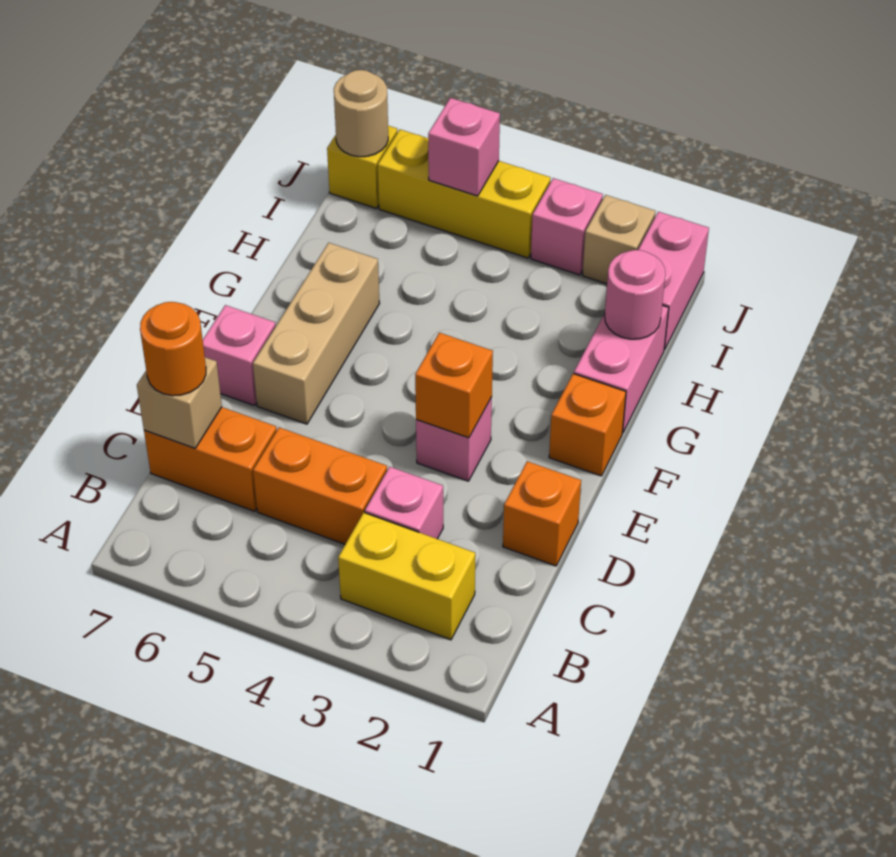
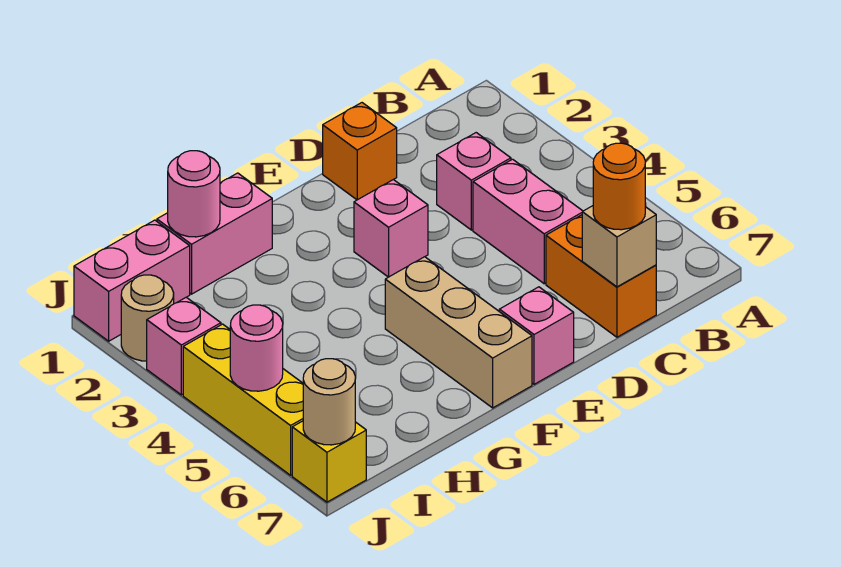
yellow 1x2 brick [338,513,475,640] -> none
orange 1x2 brick [253,427,387,544] -> pink 1x2 brick [473,159,583,284]
orange 1x1 brick [415,333,493,438] -> none
tan 1x3 brick [253,243,380,424] -> tan 1x3 brick turned to [385,257,532,408]
orange 1x1 brick [549,374,626,476] -> none
tan 1x1 brick [582,195,656,284] -> tan 1x1 round brick [121,275,174,361]
pink 1x1 brick [428,98,500,196] -> pink 1x1 round brick [230,305,283,391]

